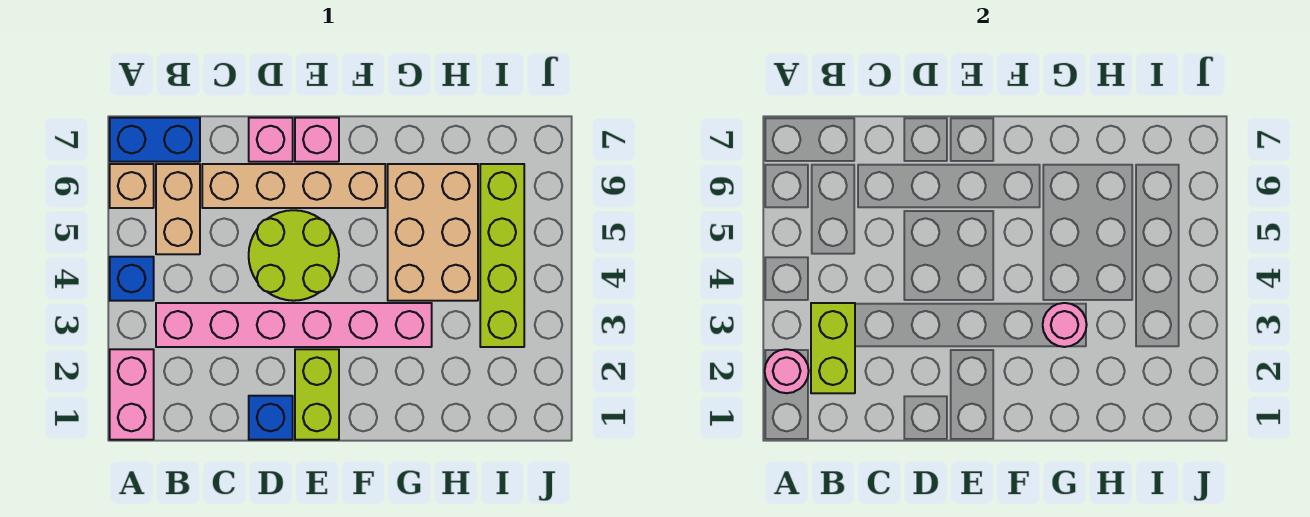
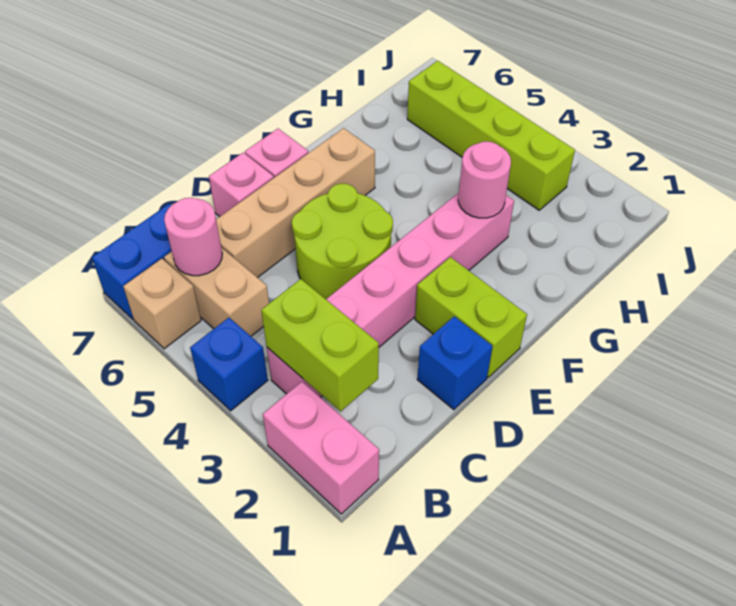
pink 1x1 round brick [765,349,809,393] -> pink 1x1 round brick moved to [164,198,222,276]
tan 2x3 brick [388,164,478,301] -> none

